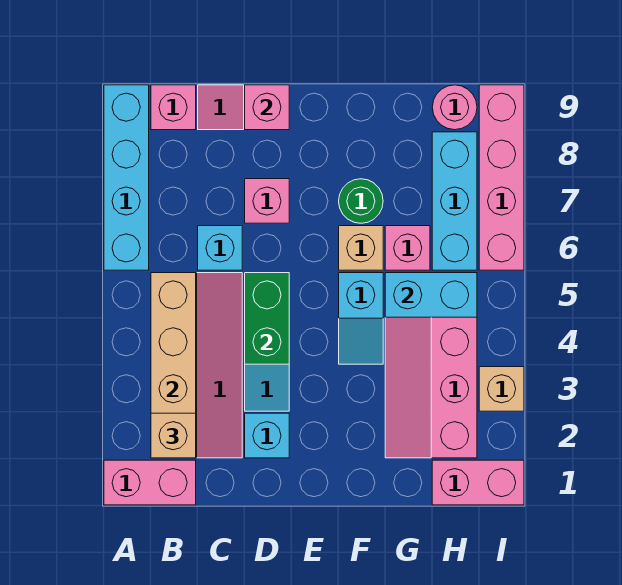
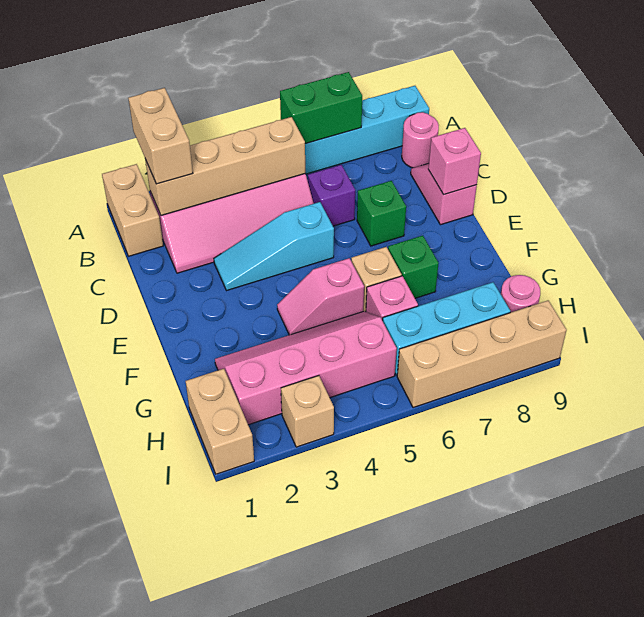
pink 1x2 brick [104,460,196,505] -> tan 1x2 brick [102,164,163,256]
tan 1x1 brick [151,413,196,458] -> tan 1x2 brick [128,88,193,184]
pink 1x1 brick [151,85,196,130] -> pink 1x1 round brick [402,112,439,168]
cyan 1x1 brick [198,226,242,270] -> purple 1x1 brick [308,165,355,226]
cyan 1x1 brick [245,413,289,458] -> none
green 1x2 brick [245,273,289,364] -> green 1x2 brick moved to [280,72,362,144]
pink 1x1 brick [245,179,289,223] -> green 1x1 brick [357,181,406,246]
cyan 1x2 slope [339,273,383,364] -> pink 1x2 slope [277,258,364,335]
green 1x1 round brick [339,179,383,223] -> green 1x1 brick [388,236,439,298]
cyan 1x2 brick [385,273,477,317] -> none
pink 1x2 brick [432,460,524,505] -> tan 1x2 brick [186,369,254,474]
pink 1x4 brick [479,85,524,270] -> tan 1x4 brick [397,301,567,408]

